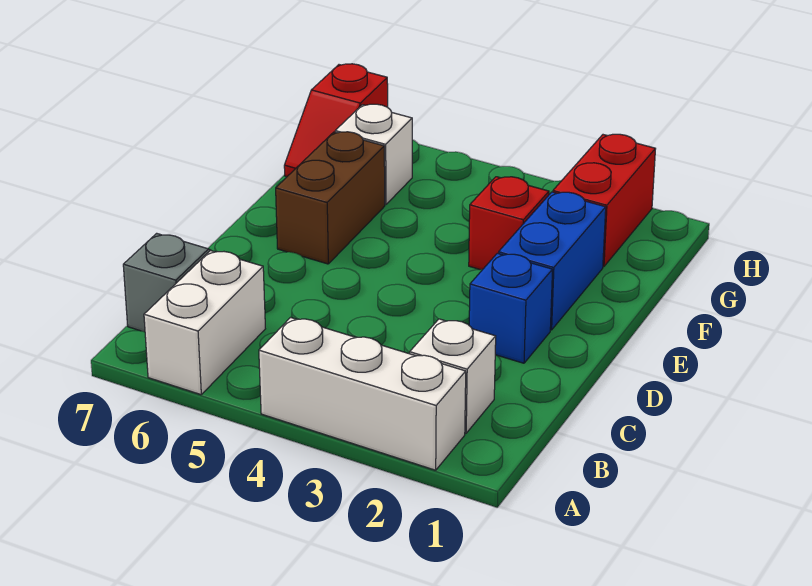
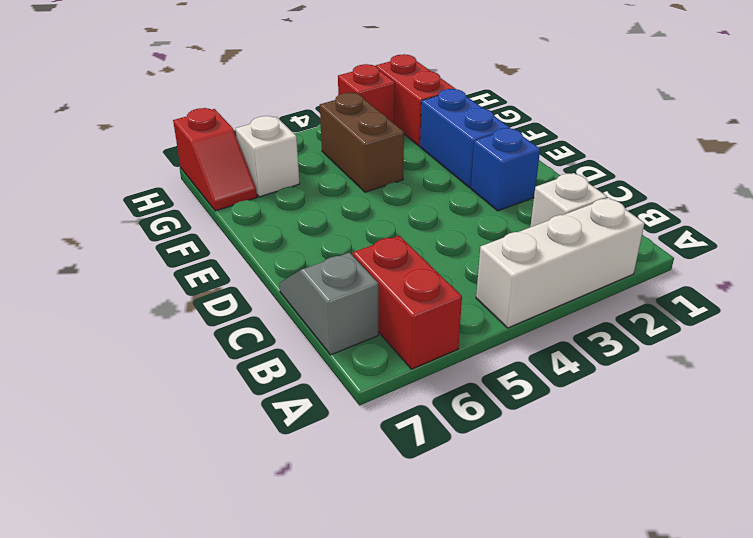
white 1x2 brick [144,251,265,395] -> red 1x2 brick [353,236,462,369]
brown 1x2 brick [276,132,385,264] -> brown 1x2 brick moved to [320,93,404,192]
red 1x1 brick [469,177,549,270] -> red 1x1 brick moved to [338,64,395,123]

